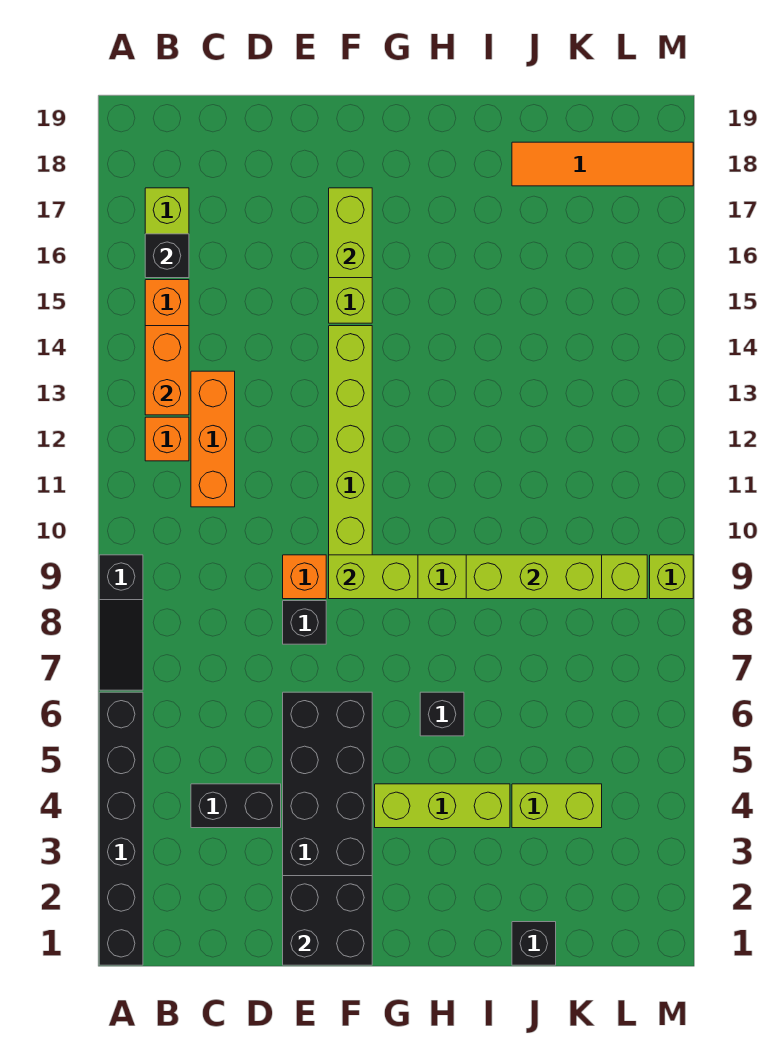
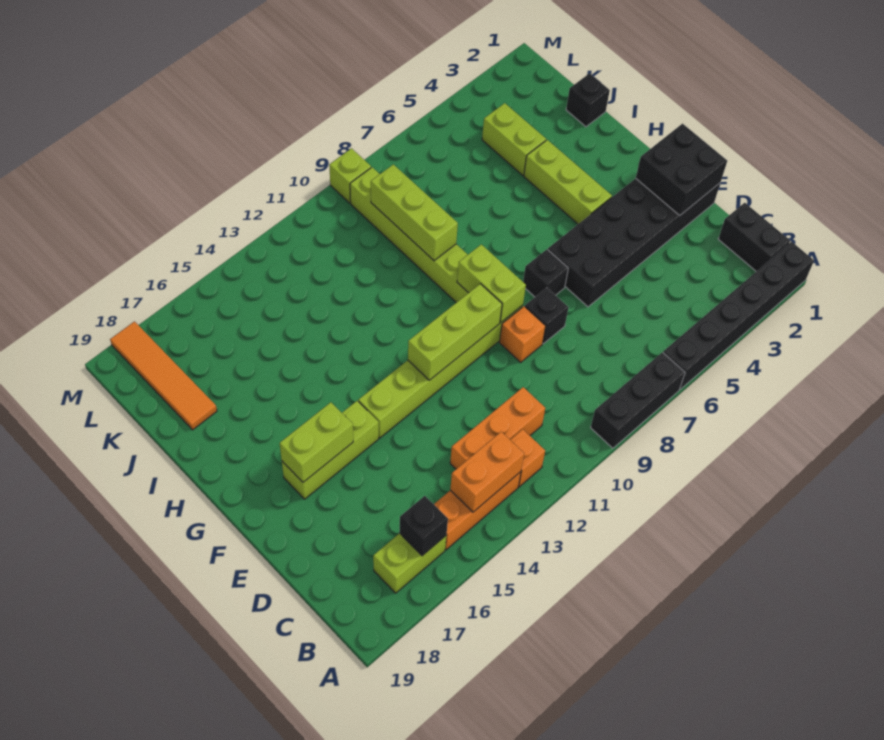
black 1x3 slope [99,555,143,690] -> black 1x3 brick [591,352,685,448]
black 1x2 brick [191,784,281,828] -> black 1x2 brick moved to [718,203,790,272]
none -> lime 1x3 brick [408,284,502,380]
black 1x1 brick [420,692,464,736] -> black 1x1 brick moved to [523,249,568,297]

